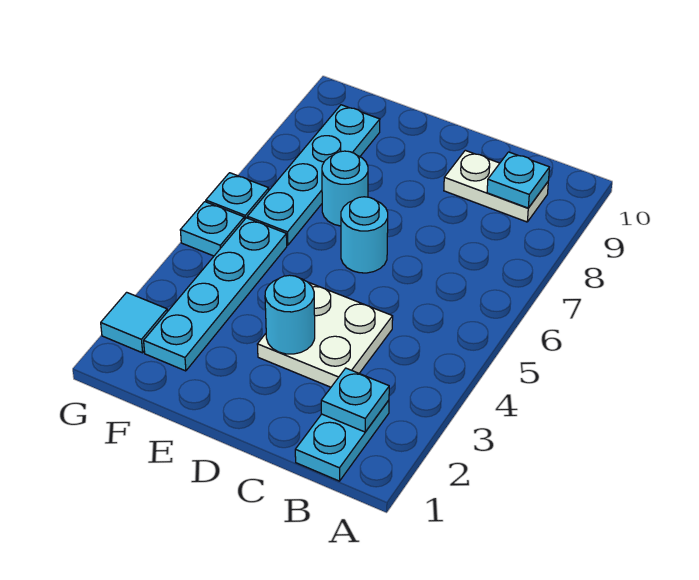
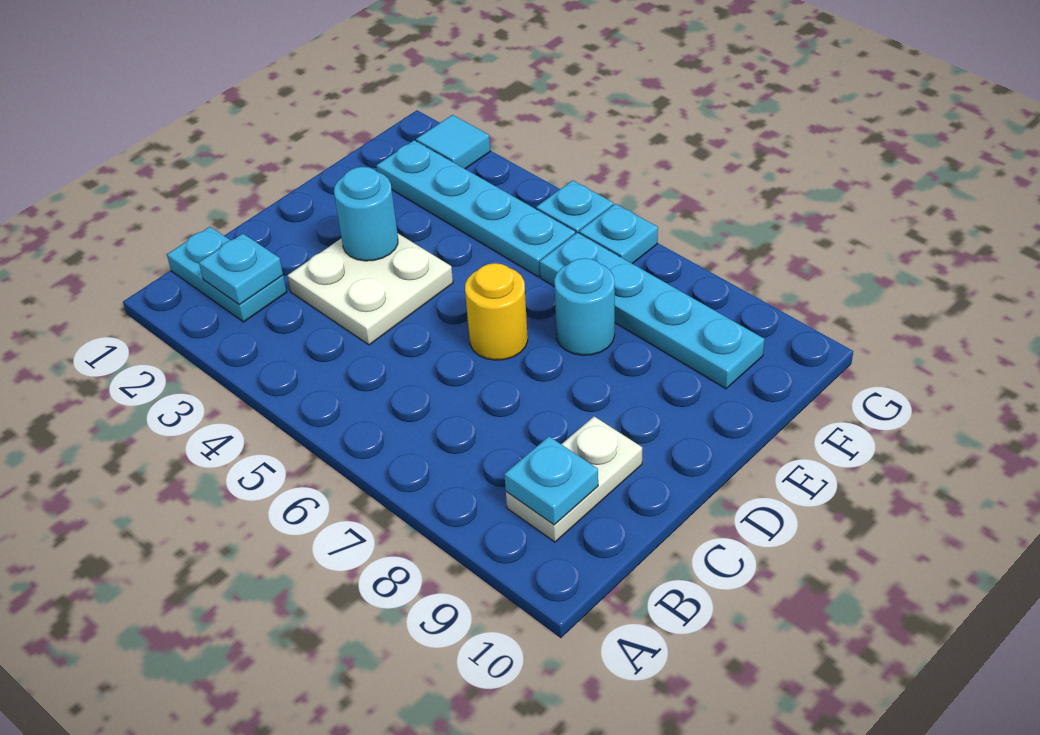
cyan 1x1 round brick [341,197,388,273] -> yellow 1x1 round brick [465,263,528,360]

